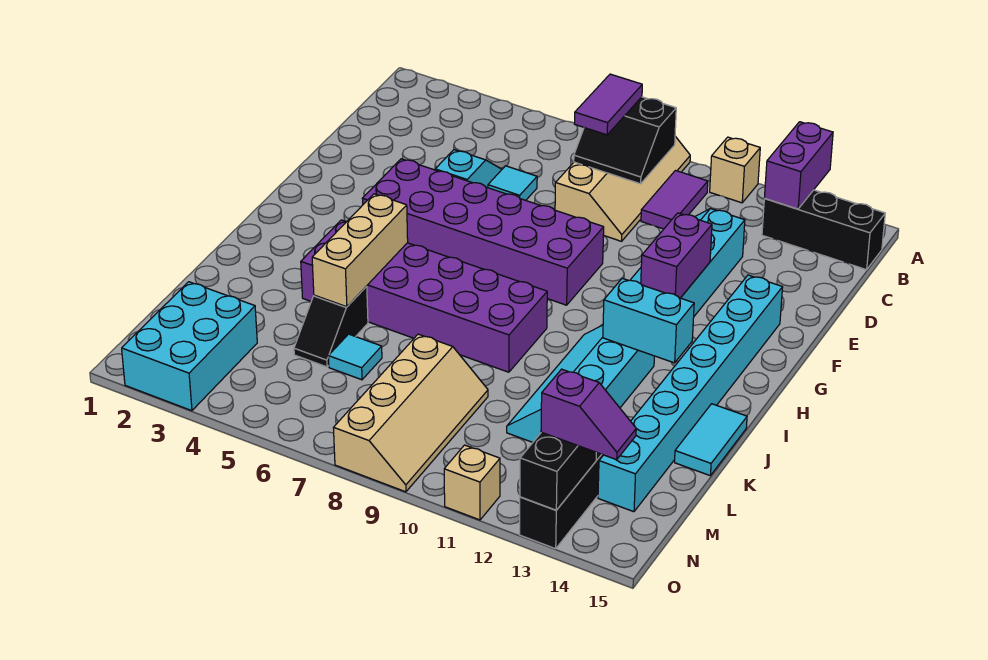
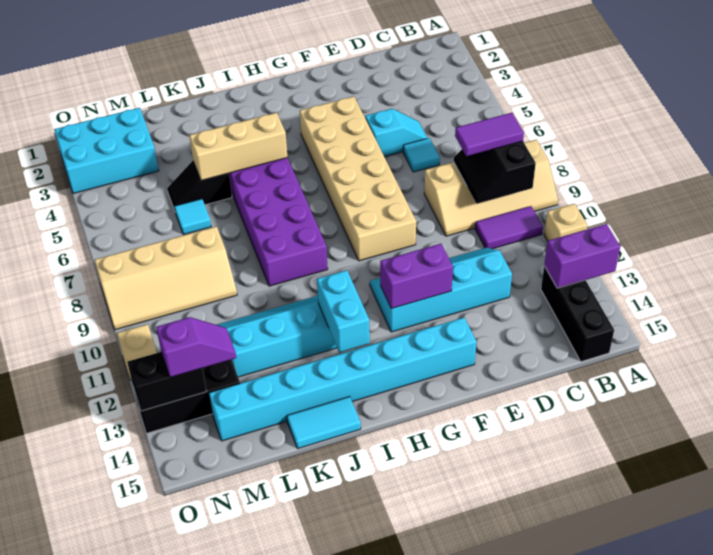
purple 2x6 brick [362,159,604,305] -> tan 2x6 brick [300,96,416,261]
purple 1x2 slope [541,369,636,460] -> purple 1x2 slope turned to [156,317,236,377]

